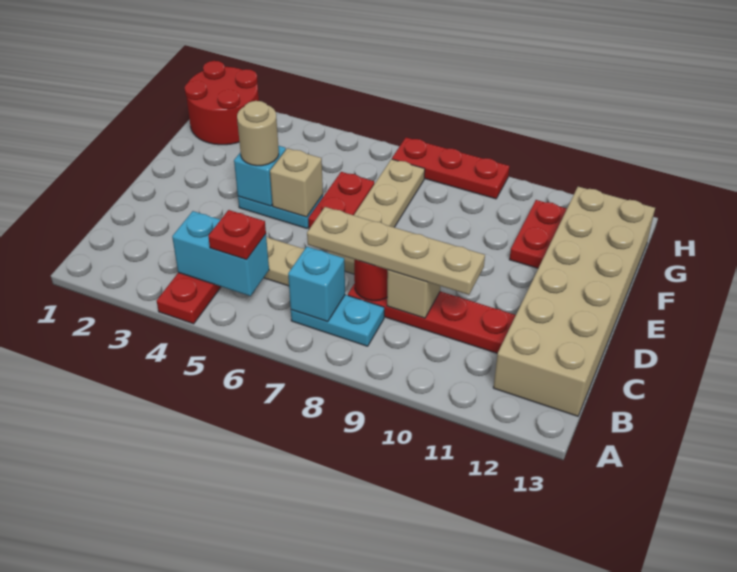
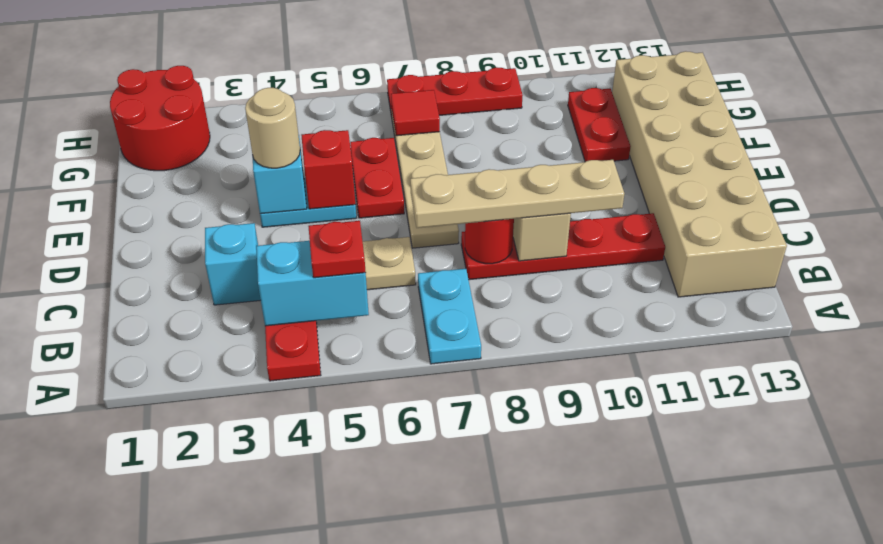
cyan 1x2 plate [291,295,384,346] -> cyan 1x2 plate turned to [418,269,481,364]
cyan 1x1 brick [288,247,345,322] -> cyan 1x1 brick moved to [205,223,261,305]
tan 1x1 brick [270,148,323,217] -> red 1x1 brick [301,130,355,209]
none -> red 1x1 tile [391,90,440,136]

